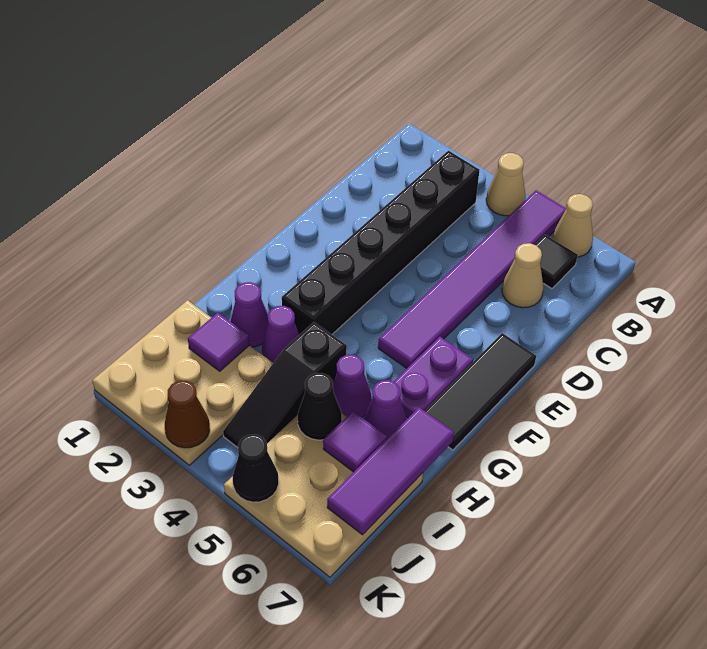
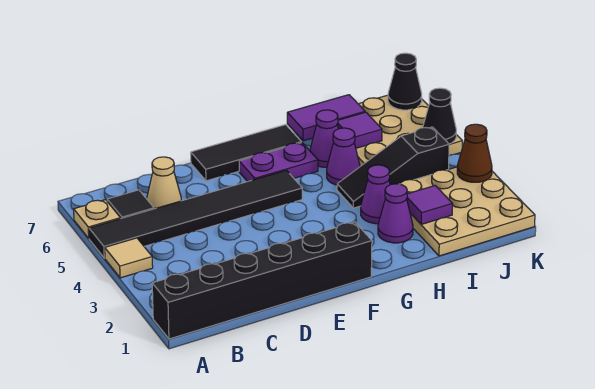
tan 1x1 cone [486,153,526,216] -> tan 1x1 tile [105,238,153,278]
purple 1x6 tile [378,190,566,368] -> black 1x6 tile [89,170,302,258]
tan 1x1 cone [553,194,593,257] -> tan 1x1 plate [74,200,120,238]
black 1x6 brick [282,151,479,335] -> black 1x6 brick moved to [152,222,372,339]
black 1x3 slope [223,322,347,448] -> black 1x3 slope turned to [337,127,449,208]
purple 1x3 tile [327,408,454,535] -> purple 1x2 tile [287,95,365,141]
black 1x1 cone [298,373,342,440] -> black 1x1 cone moved to [388,53,422,110]

